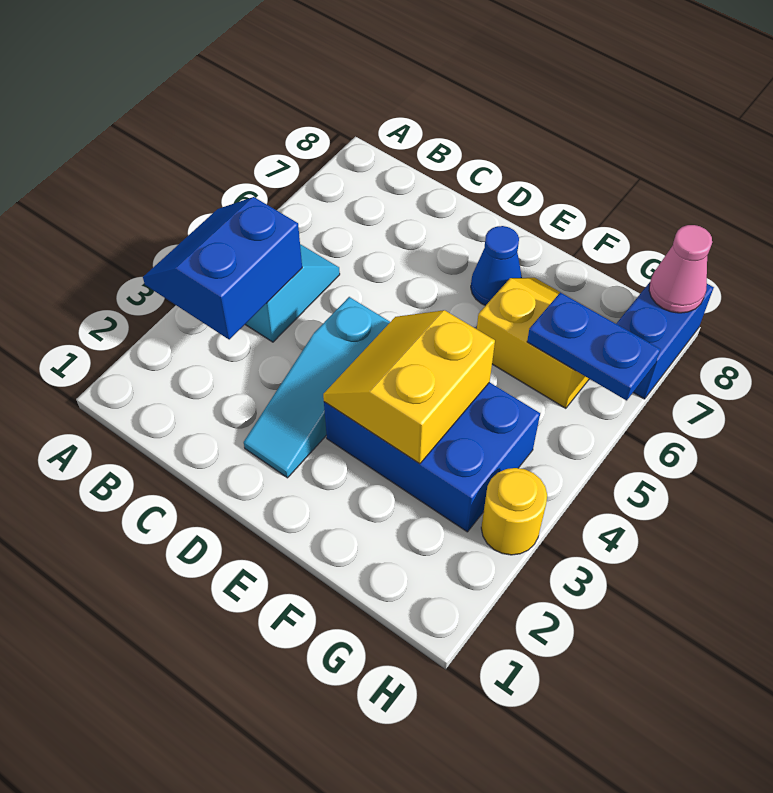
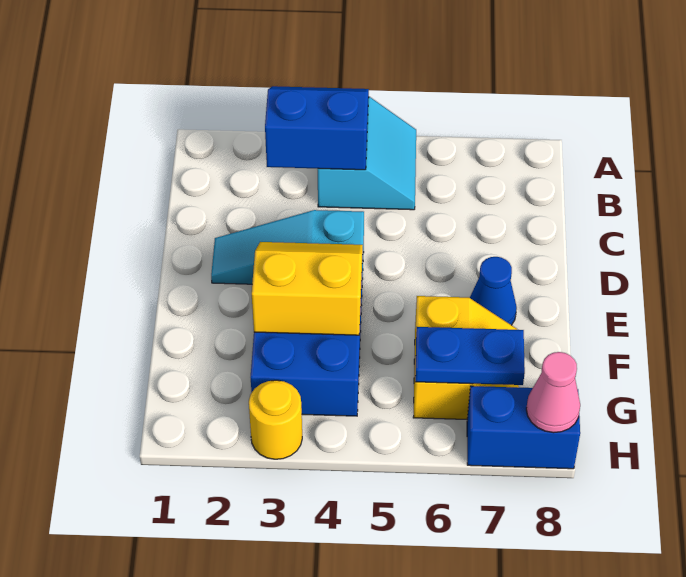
blue 1x2 plate [527,292,660,401] -> blue 1x2 plate turned to [415,327,525,385]

